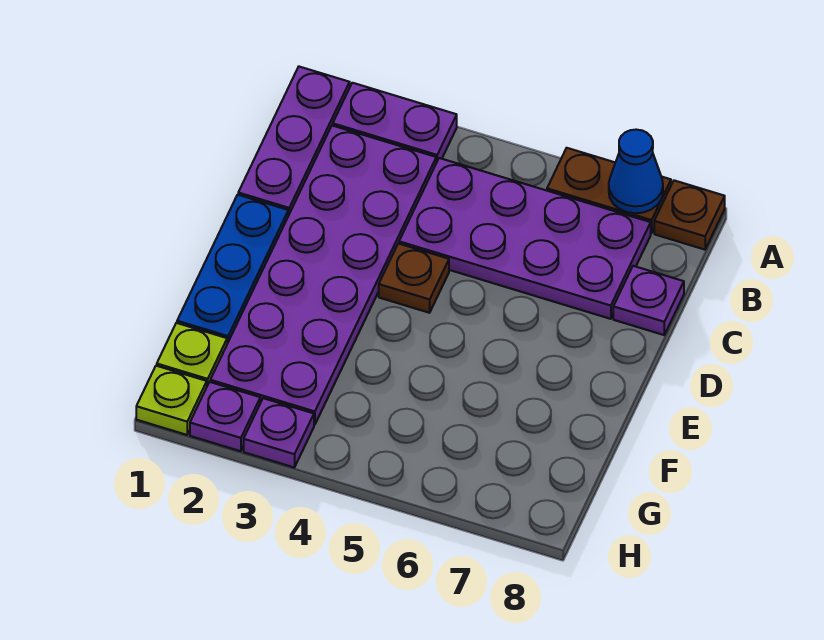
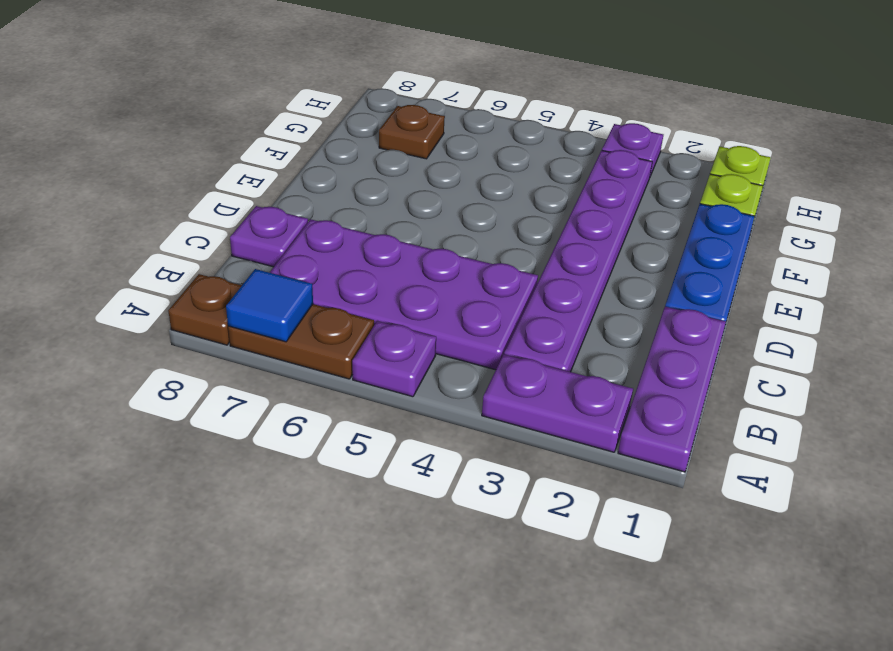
blue 1x1 cone [609,130,663,213] -> blue 1x1 tile [226,269,313,342]
purple 2x6 plate [210,125,436,425] -> purple 1x6 plate [504,150,652,372]
brown 1x1 plate [379,243,449,313] -> brown 1x1 plate moved to [379,105,445,159]
purple 1x1 plate [190,382,260,451] -> purple 1x1 plate moved to [352,321,436,397]

